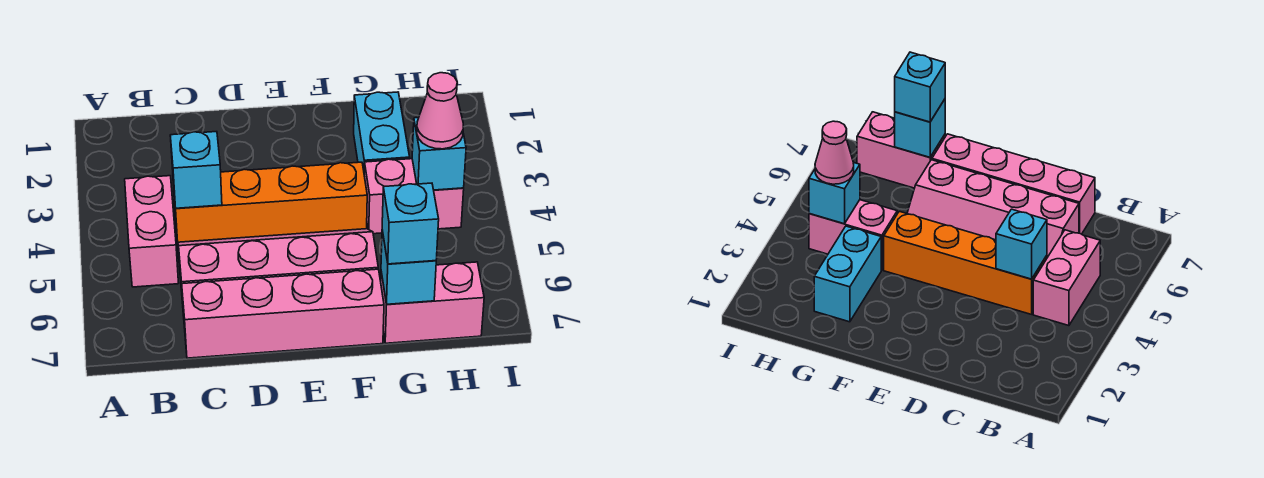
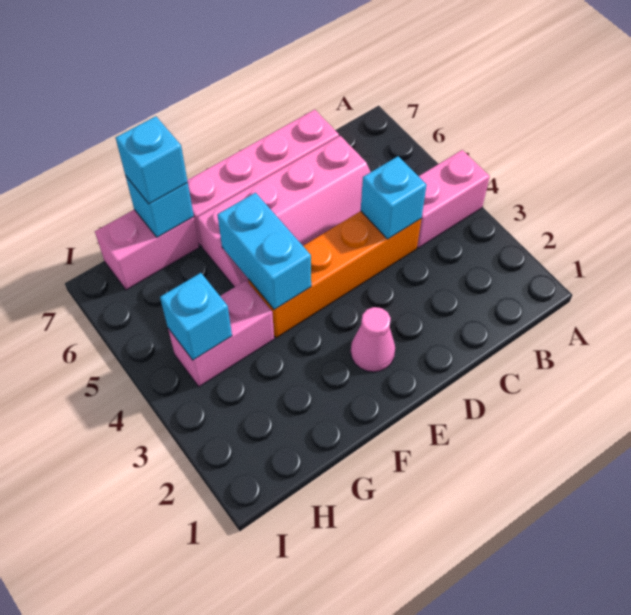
pink 1x2 brick [125,176,178,287] -> pink 1x2 brick turned to [417,150,490,248]
cyan 1x2 brick [354,92,410,170] -> cyan 1x2 brick moved to [218,193,311,310]
pink 1x1 cone [417,73,463,149] -> pink 1x1 cone moved to [351,307,395,372]

